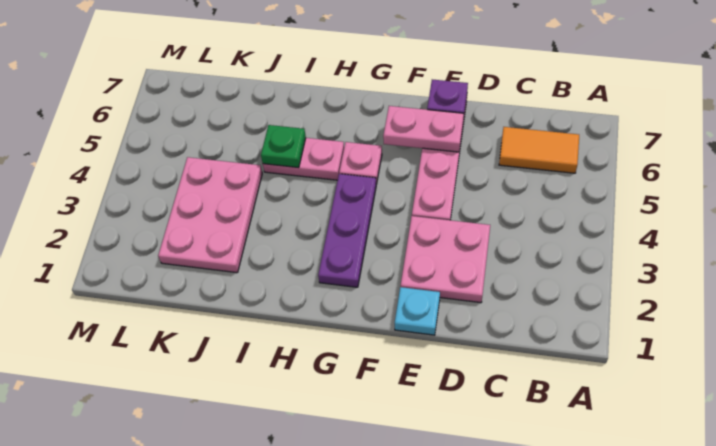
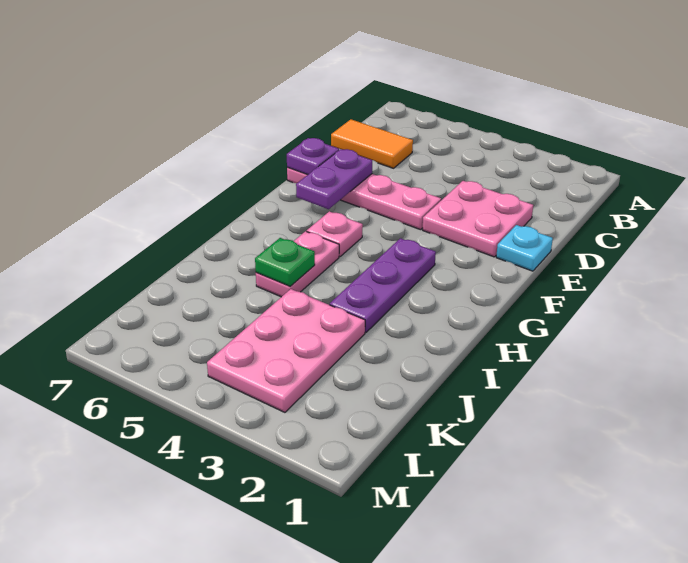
orange 1x2 tile [499,127,579,173] -> orange 1x2 tile turned to [331,119,413,168]
pink 1x2 plate [383,106,464,152] -> purple 1x2 plate [296,149,372,209]
purple 1x3 plate [318,174,376,287] -> purple 1x3 plate turned to [330,238,436,332]
pink 2x3 plate [158,157,262,273] -> pink 2x3 plate turned to [207,289,365,412]

